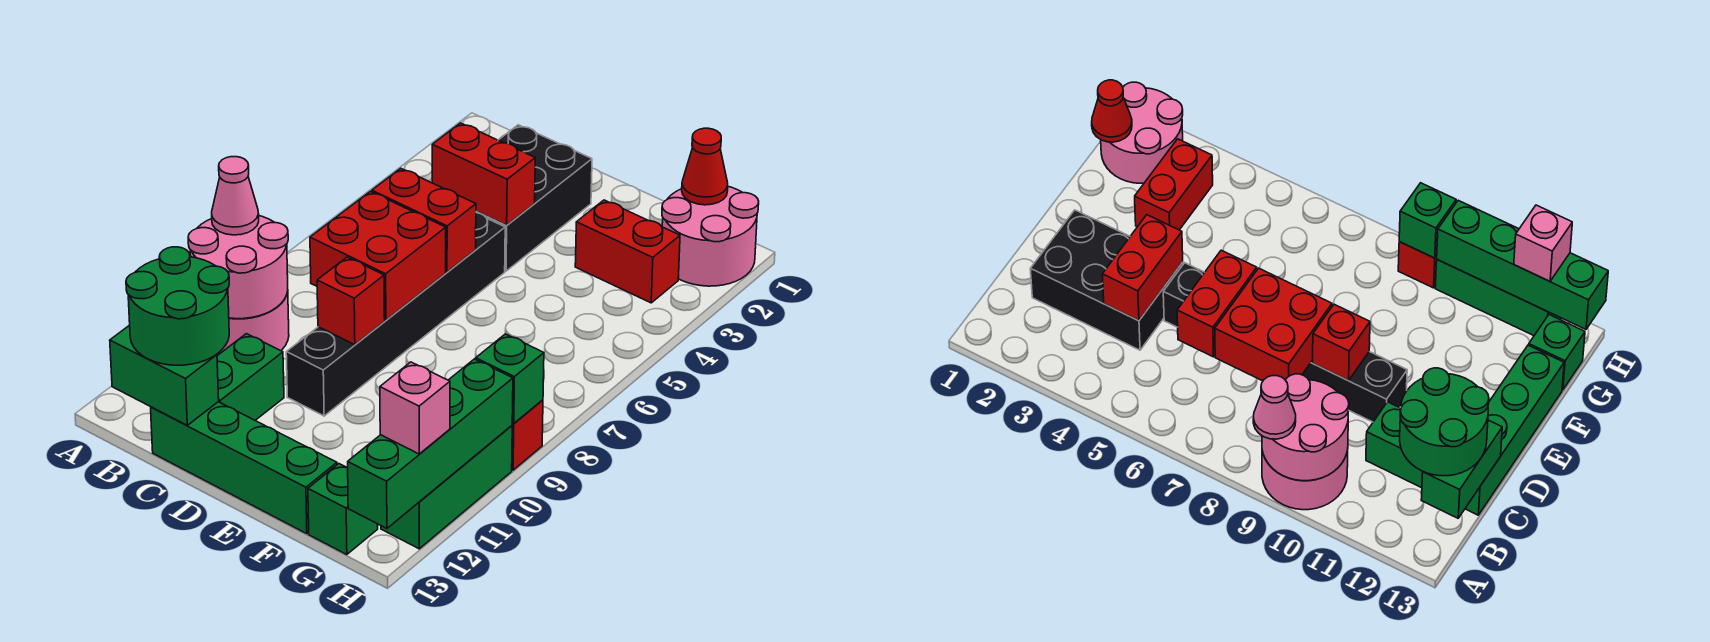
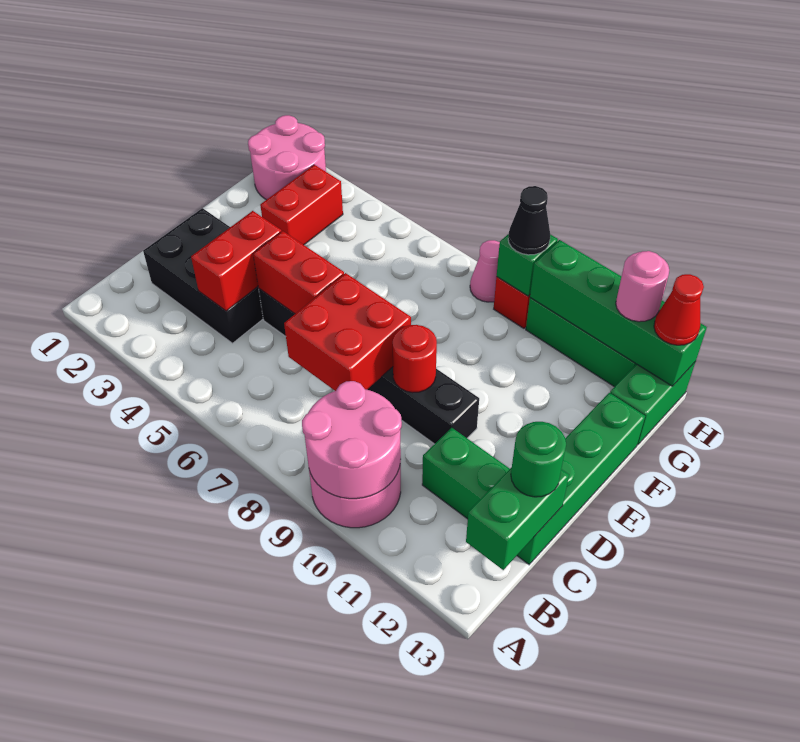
pink 1x1 cone [212,157,259,235] -> pink 1x1 cone moved to [470,240,500,302]
green 2x2 round brick [126,247,229,365] -> green 1x1 round brick [511,422,566,497]
red 1x2 brick [372,168,476,272] -> red 1x2 brick turned to [253,231,344,314]
red 1x1 brick [317,257,385,345] -> red 1x1 round brick [393,325,437,393]
red 1x1 cone [682,128,728,205] -> red 1x1 cone moved to [654,274,704,345]
green 1x1 brick [308,464,378,555] -> green 1x2 brick [610,362,695,445]
none -> black 1x1 cone [508,186,550,255]
pink 1x1 brick [380,362,450,454] -> pink 1x1 round brick [616,251,669,322]

